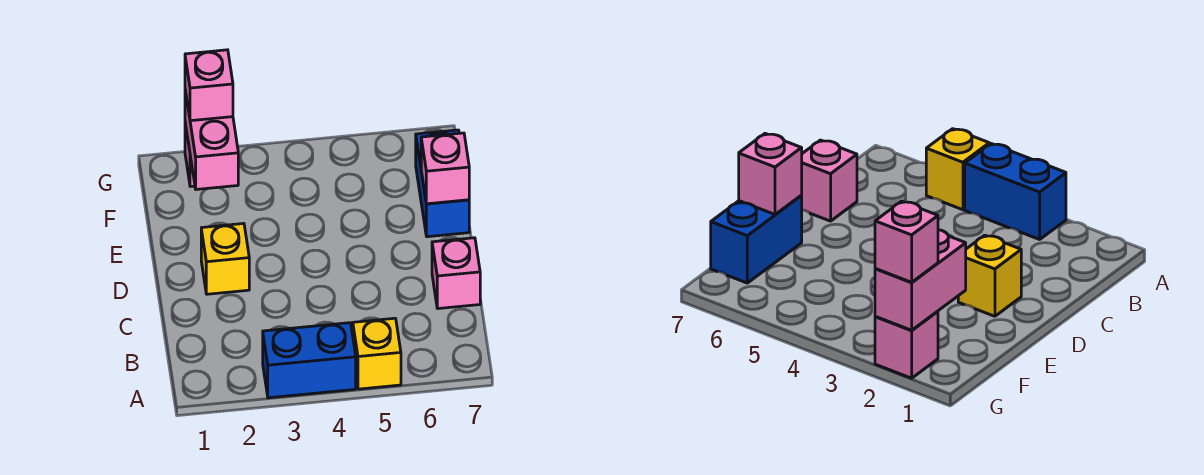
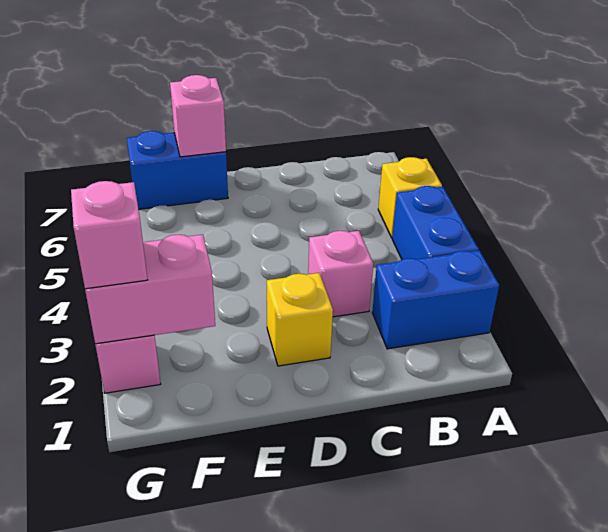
none -> blue 1x2 brick [372,250,499,349]
pink 1x1 brick [432,238,480,309] -> pink 1x1 brick moved to [308,231,373,317]

